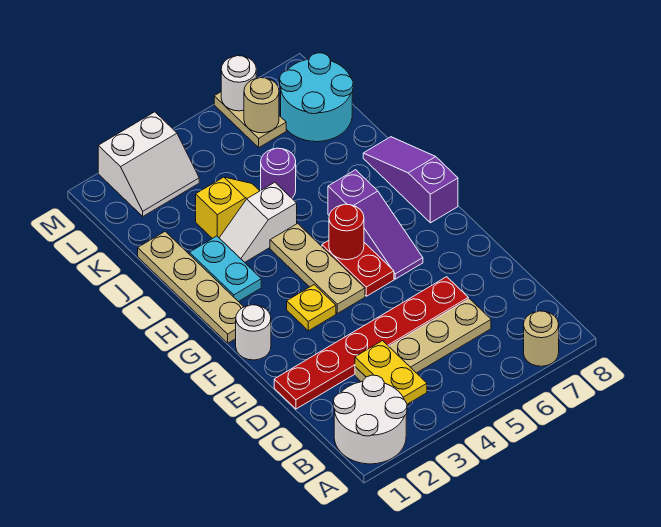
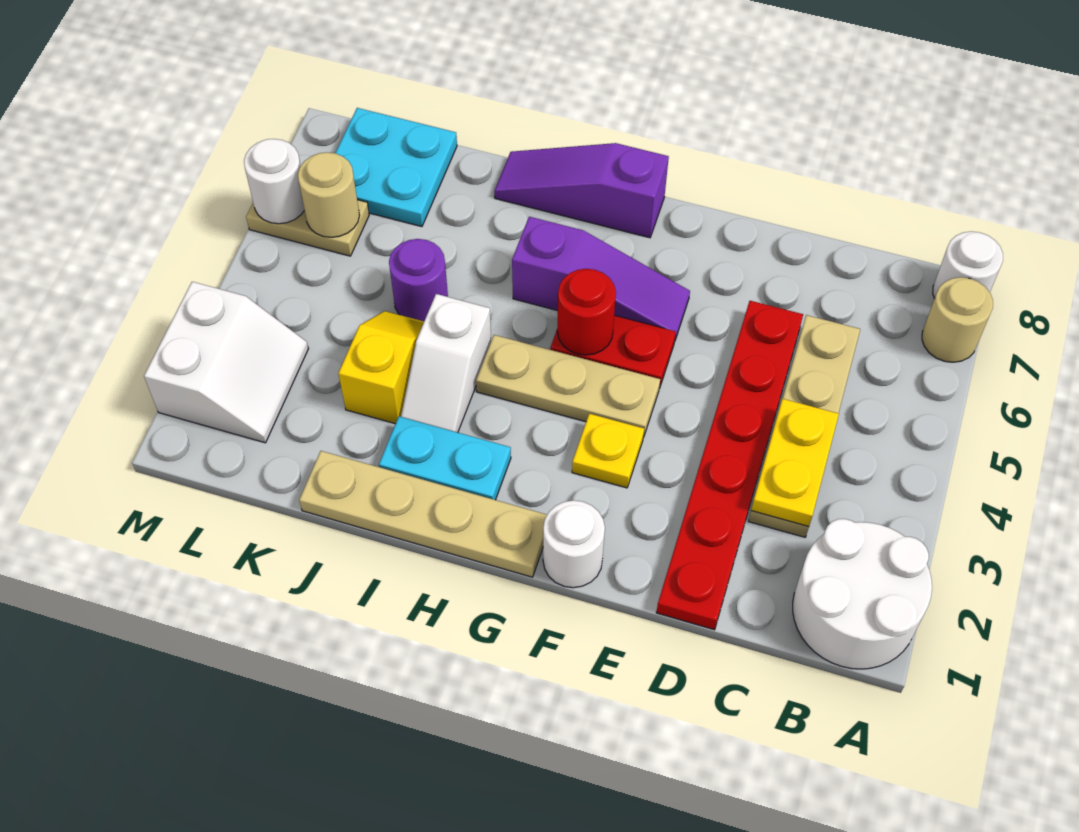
none -> white 1x1 round brick [933,231,1003,298]
yellow 1x2 plate [355,341,427,404] -> yellow 1x2 plate turned to [751,399,839,527]
cyan 2x2 round brick [280,53,353,142] -> cyan 2x2 plate [336,108,457,227]

